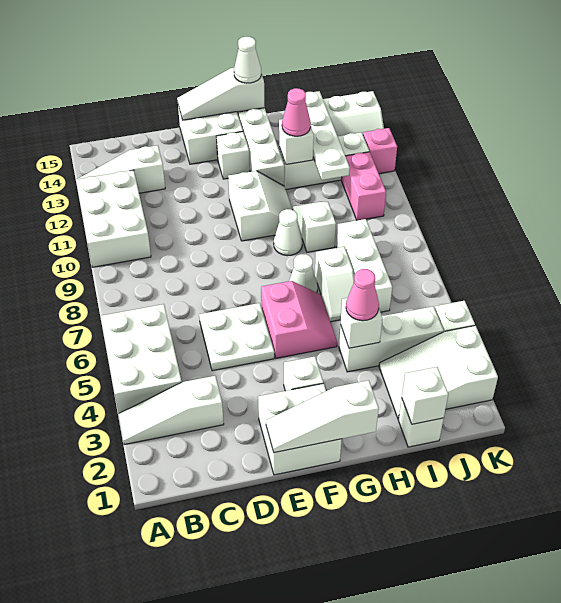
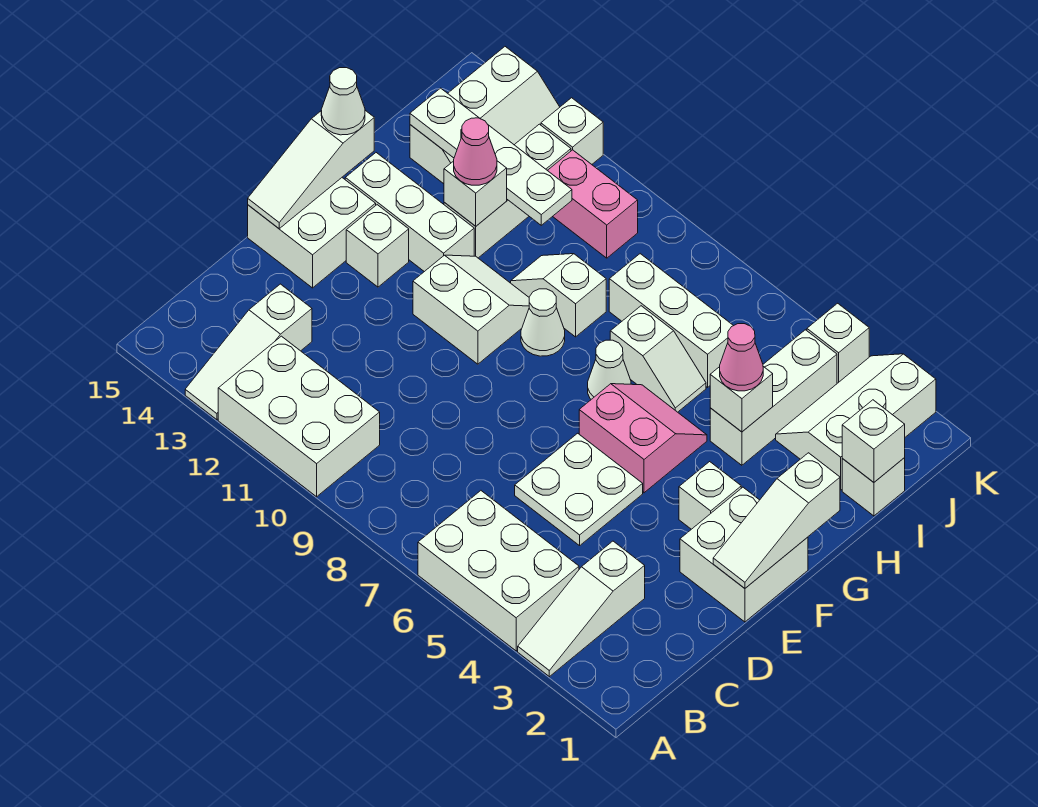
white 2x3 slope [379,326,498,419] -> white 2x3 slope turned to [776,354,936,490]
pink 1x1 brick [363,128,397,174] -> white 1x1 brick [541,98,603,164]

